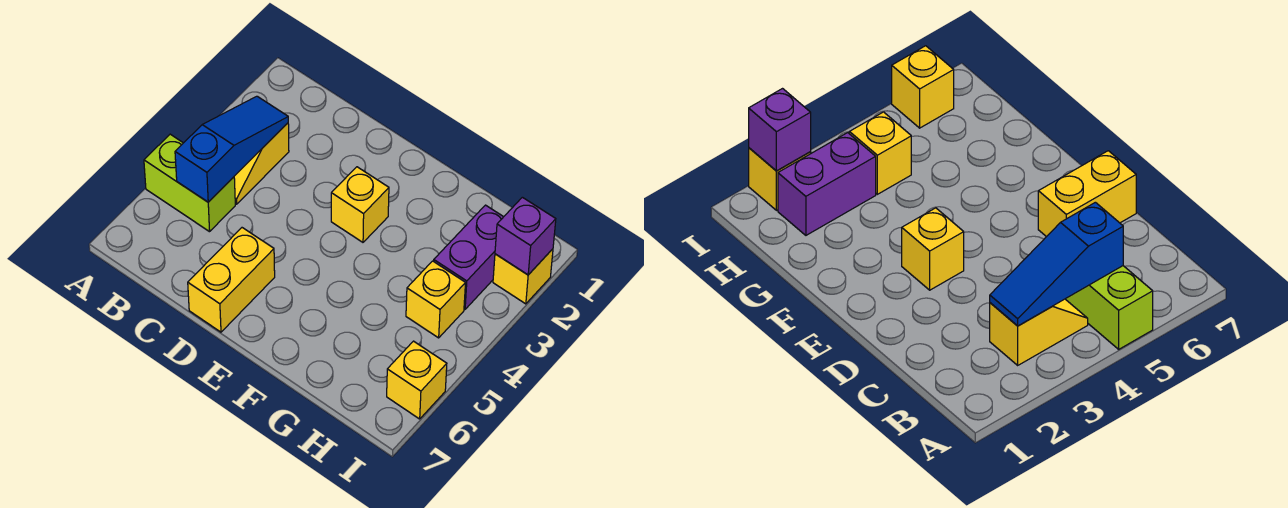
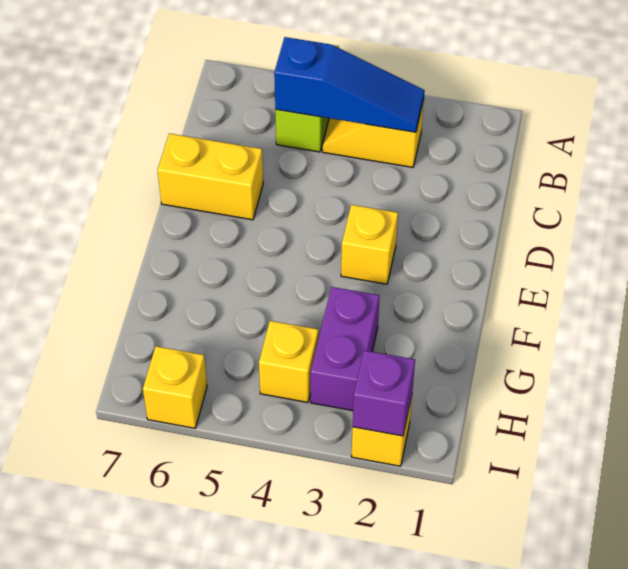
purple 1x2 brick [434,205,503,309] -> purple 1x2 brick turned to [311,287,379,411]

